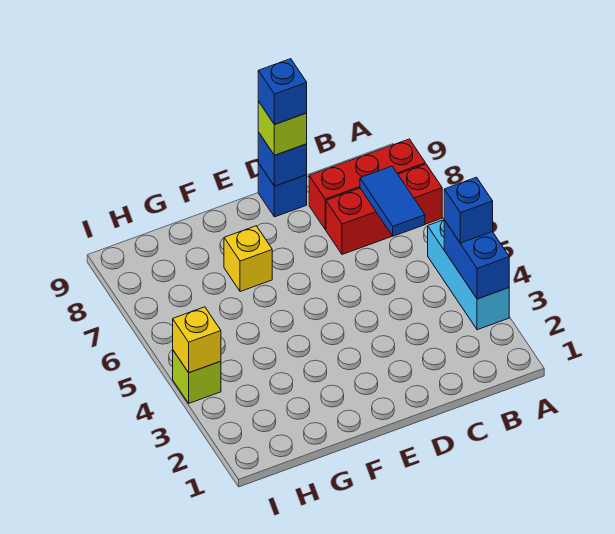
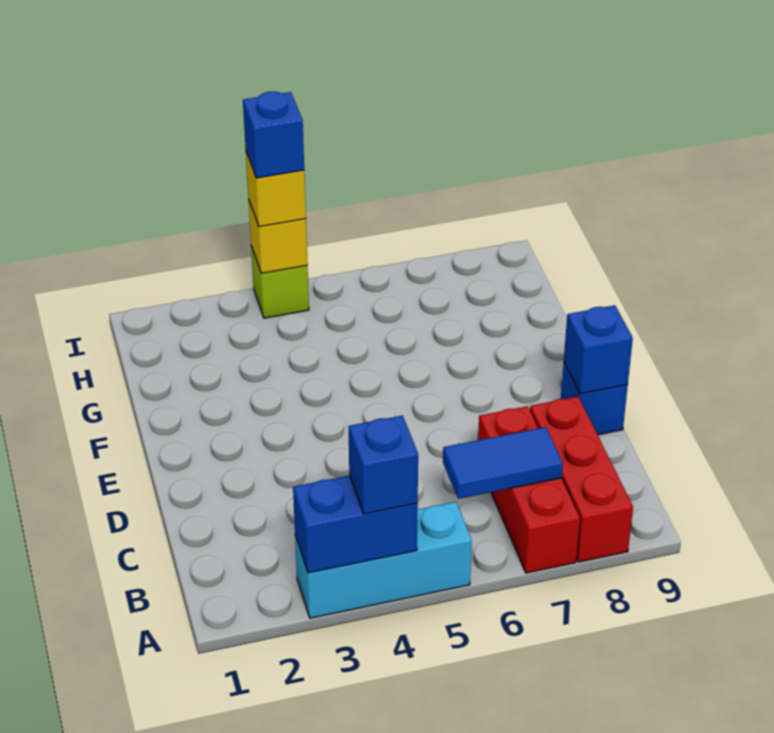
lime 1x1 brick [258,101,307,155] -> none
blue 1x1 brick [258,59,307,125] -> blue 1x1 brick moved to [243,92,304,178]
yellow 1x1 brick [224,226,272,292] -> yellow 1x1 brick moved to [246,152,306,227]

